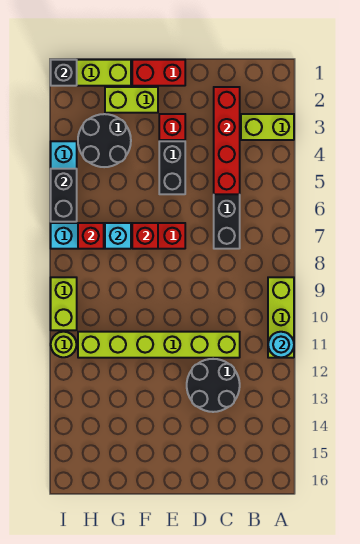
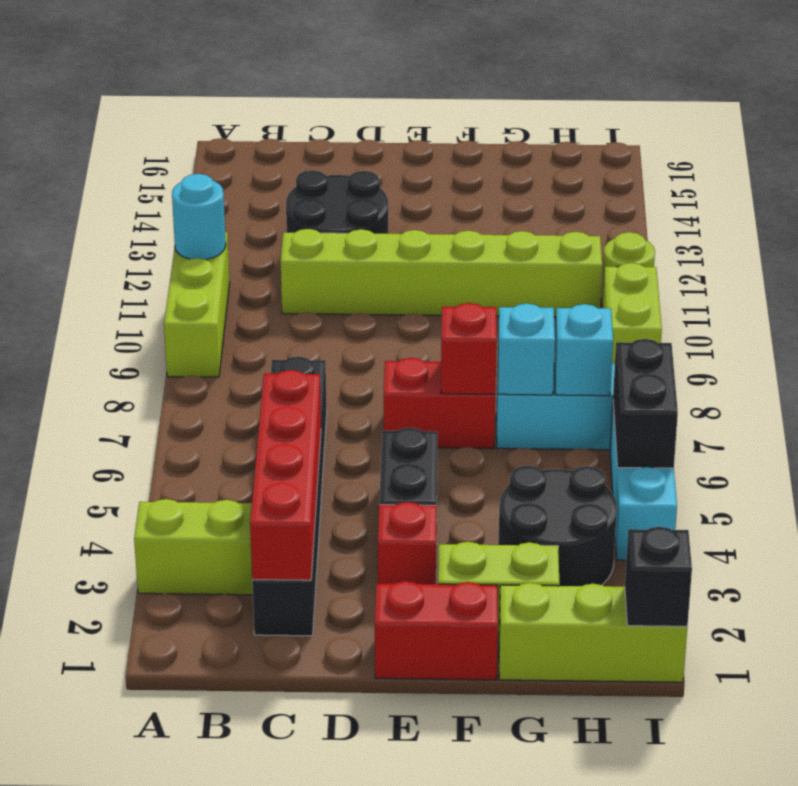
red 1x1 brick [78,223,104,249] -> cyan 1x1 brick [554,304,613,396]

